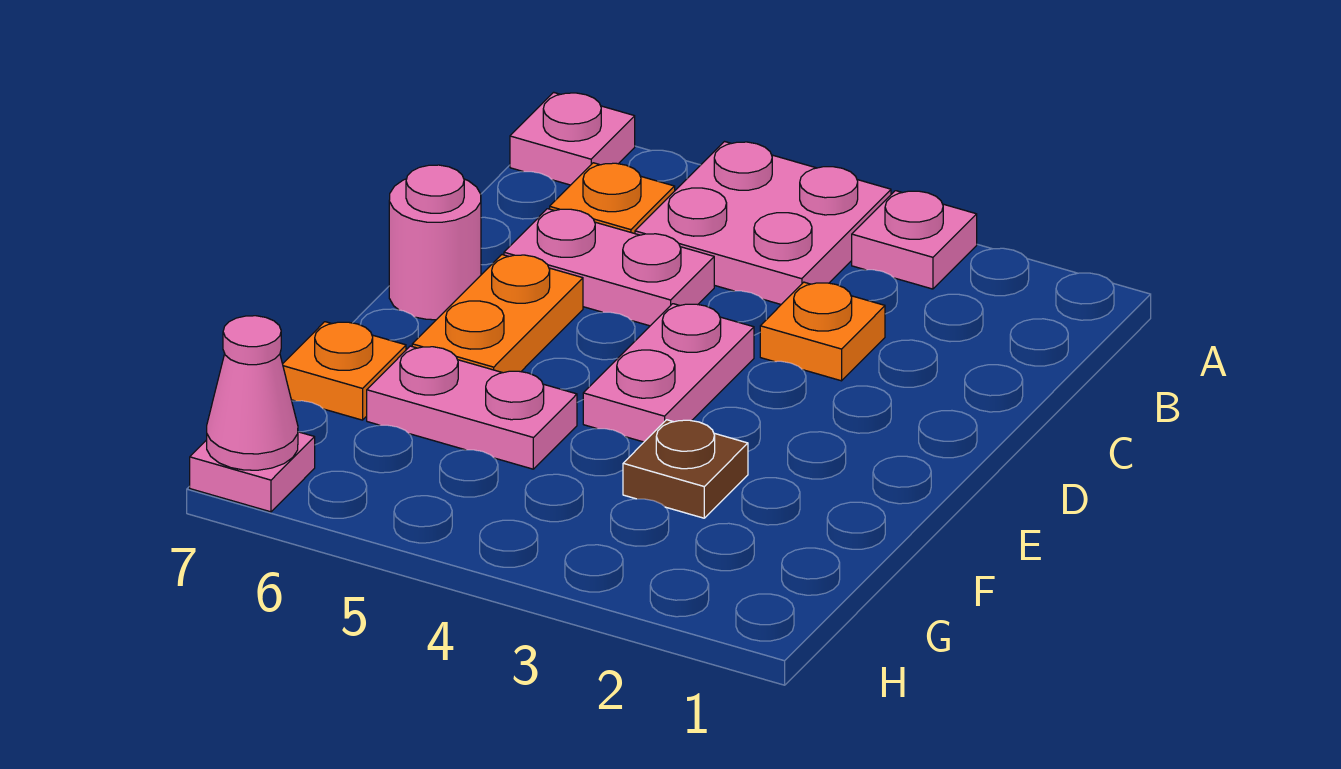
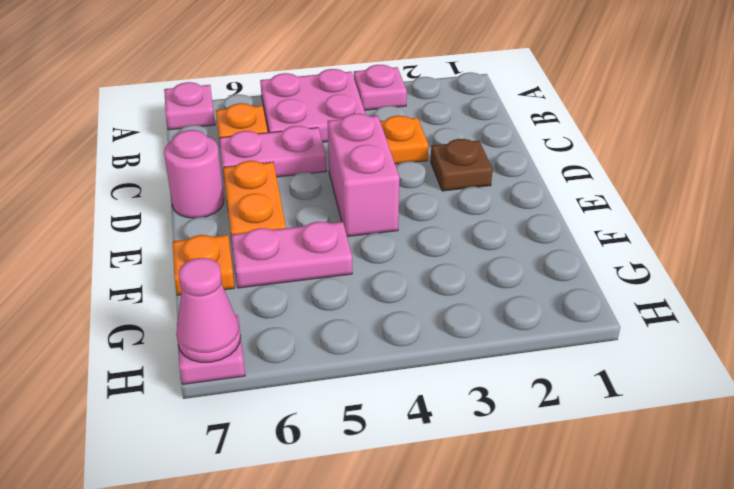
pink 1x2 plate [583,304,754,442] -> pink 1x2 brick [328,114,400,237]
brown 1x1 plate [623,420,748,518] -> brown 1x1 plate moved to [431,139,493,191]

